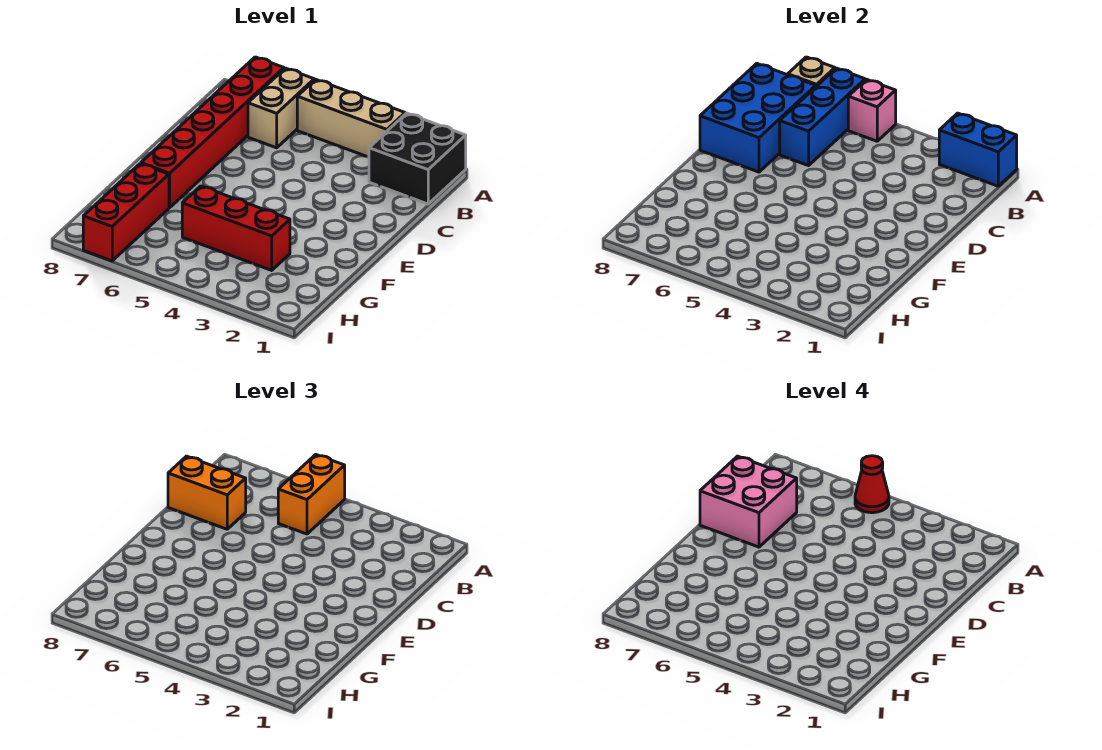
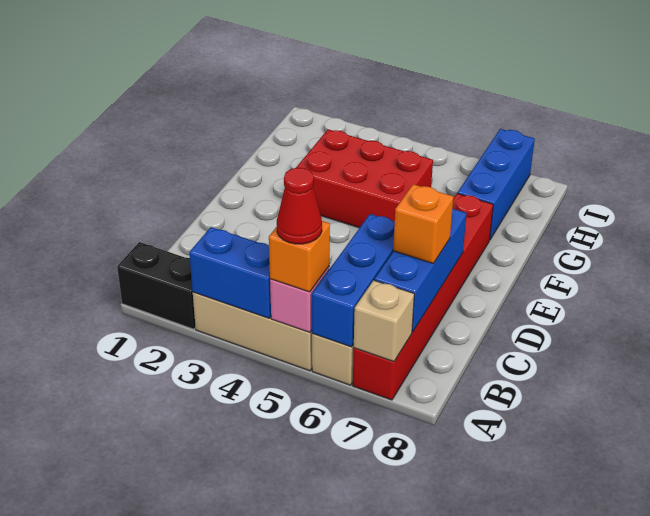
black 2x2 brick [369,113,466,204] -> black 1x2 brick [117,242,196,329]
blue 1x2 brick [939,113,1017,186] -> blue 1x2 brick moved to [189,227,271,318]
orange 1x2 brick [278,455,345,534] -> orange 1x1 brick [269,221,330,292]
blue 2x3 brick [700,63,816,172] -> blue 1x3 brick [374,209,466,332]
orange 1x2 brick [168,456,246,529] -> orange 1x1 brick [393,184,453,263]
pink 2x2 brick [700,456,797,547] -> none
red 1x3 brick [182,186,290,270] -> red 2x3 brick [296,129,433,228]
red 1x3 brick [83,164,169,261] -> blue 1x3 brick [458,129,535,240]

